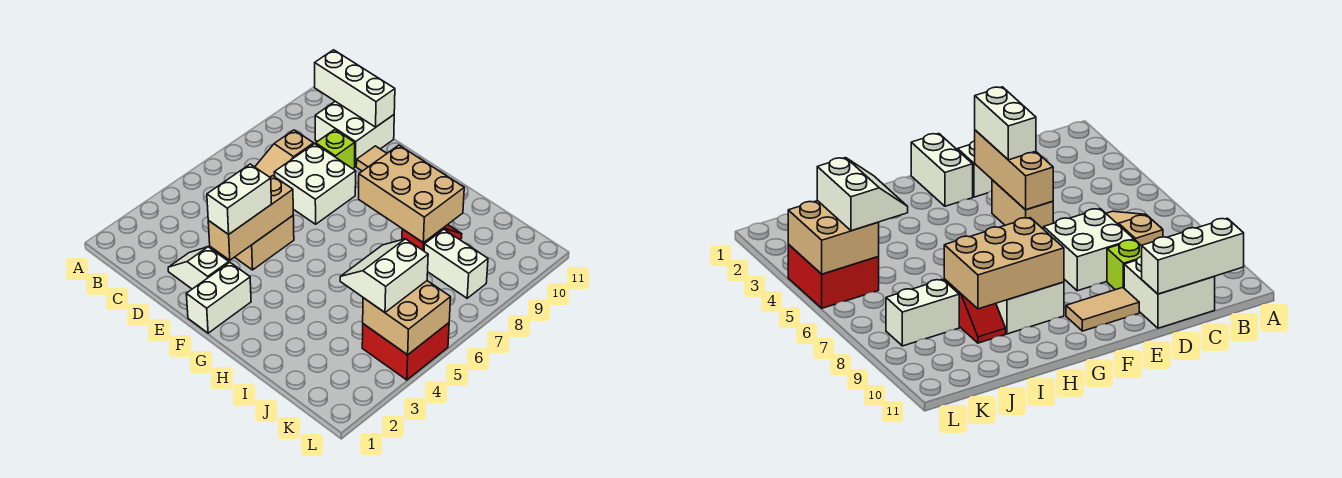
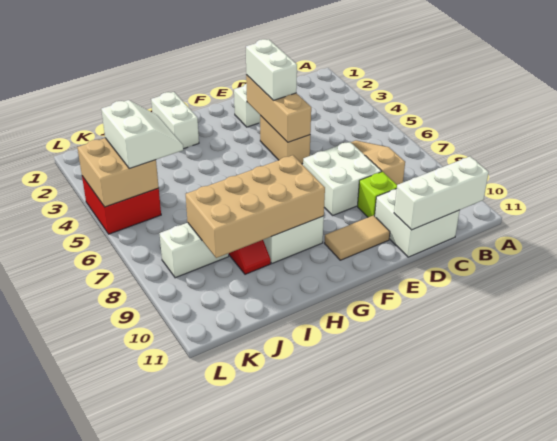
white 1x2 brick [186,262,251,333] -> white 1x2 brick moved to [151,92,199,149]
tan 2x3 brick [359,145,464,243] -> tan 2x4 brick [186,155,325,258]

